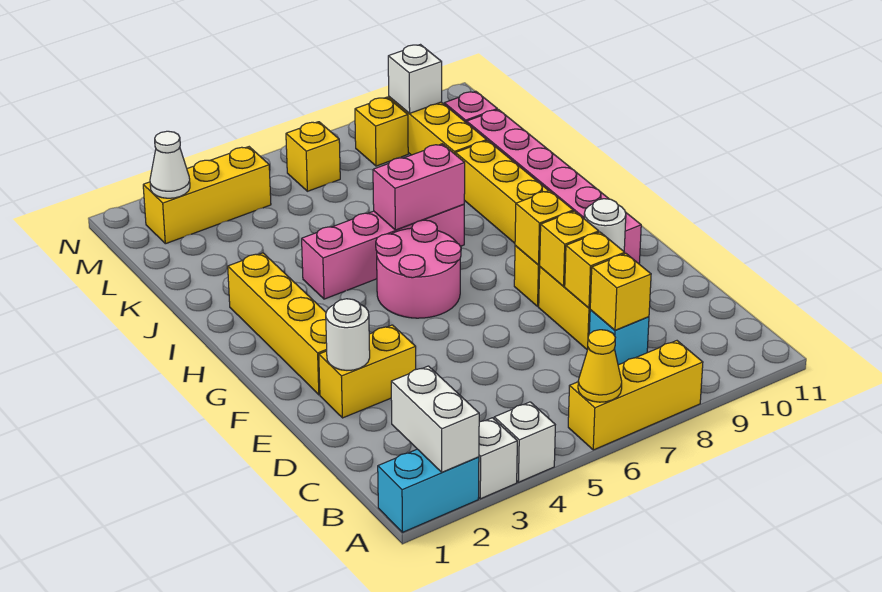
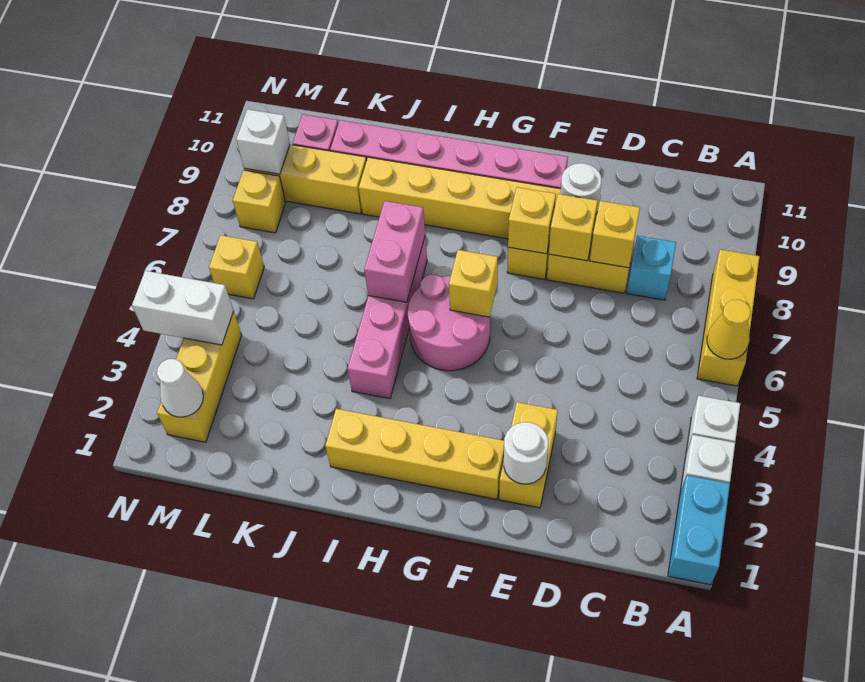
white 1x2 brick [391,366,479,472] -> white 1x2 brick moved to [132,271,234,345]
yellow 1x1 brick [590,254,651,330] -> yellow 1x1 brick moved to [449,250,498,317]

